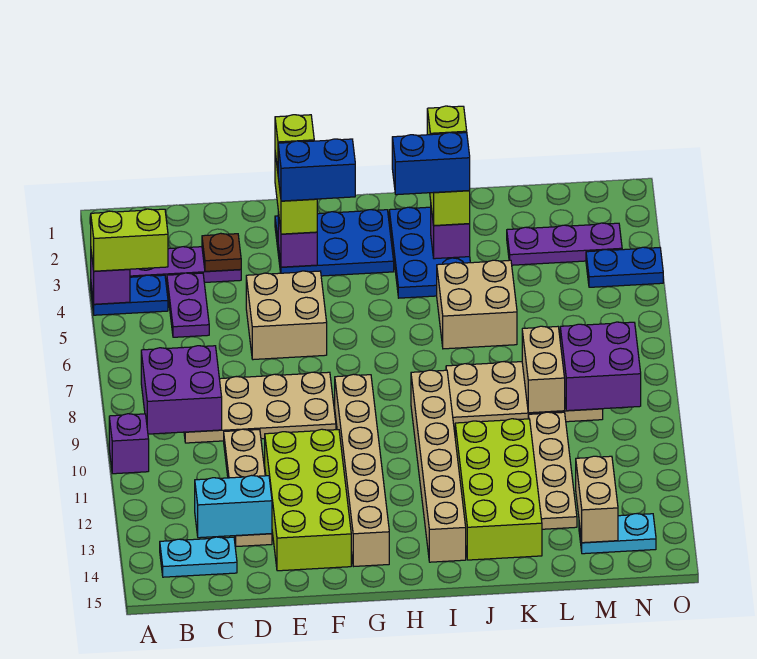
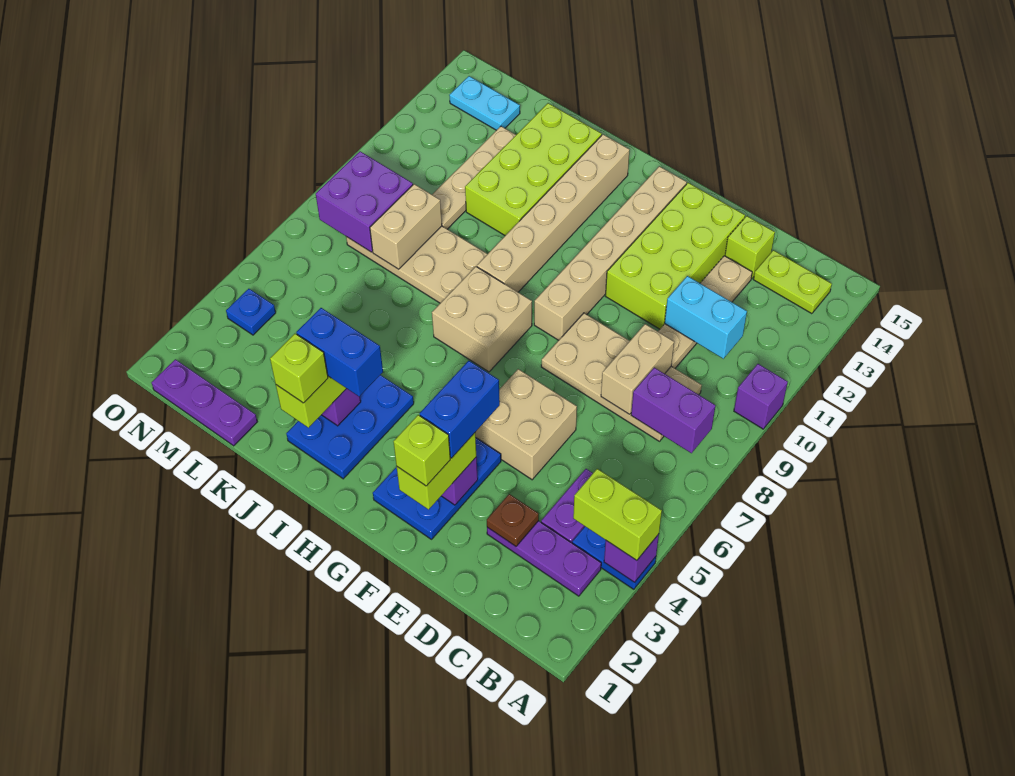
purple 2x2 brick [141,346,222,434] -> purple 1x2 brick [631,368,715,453]
cyan 1x2 plate [160,537,237,577] -> lime 1x2 plate [753,250,832,314]
cyan 1x2 brick [195,475,272,538] -> cyan 1x2 brick moved to [665,276,747,359]
none -> lime 1x1 brick [725,216,775,279]
blue 2x3 plate [275,210,394,276] -> blue 2x3 plate turned to [373,438,501,539]
blue 1x2 brick [278,139,355,201] -> blue 1x2 brick turned to [420,361,500,458]
tan 2x2 brick [437,260,517,349] -> tan 2x2 brick moved to [432,267,532,372]
purple 1x3 plate [507,223,622,265] -> purple 1x3 plate moved to [152,359,257,446]
tan 1x2 brick [576,456,618,543] -> tan 1x2 brick moved to [601,324,674,414]
blue 1x2 plate [586,247,663,287] -> blue 1x1 plate [226,289,276,335]

